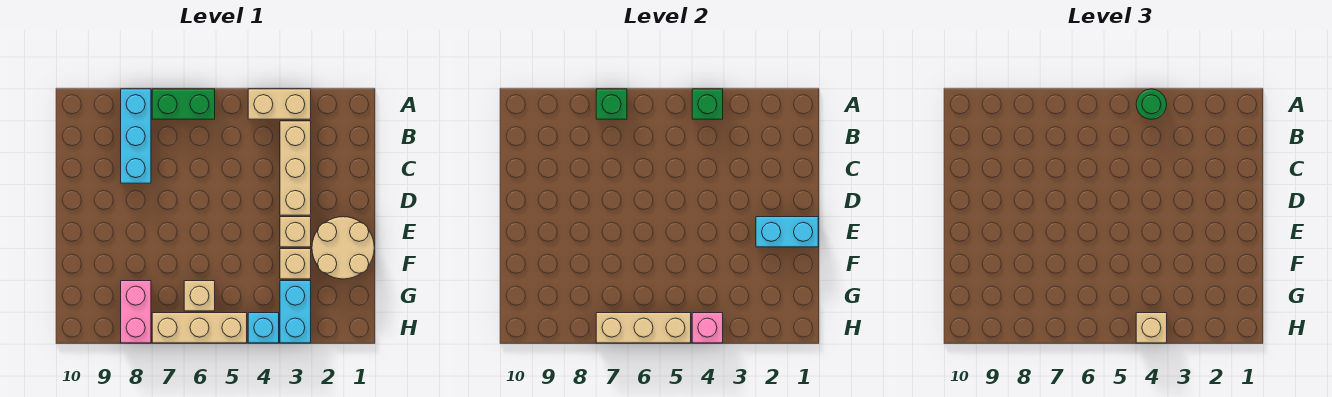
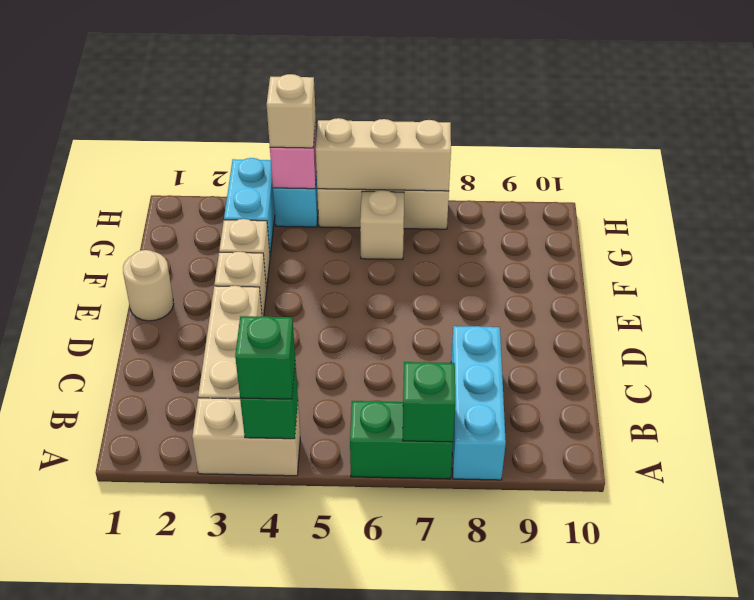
green 1x1 round brick [1136,89,1167,119] -> green 1x1 brick [235,316,295,399]
tan 2x2 round brick [312,217,374,279] -> tan 1x1 round brick [123,250,174,321]
cyan 1x2 brick [756,217,818,247] -> none
pink 1x2 brick [121,281,151,343] -> none

